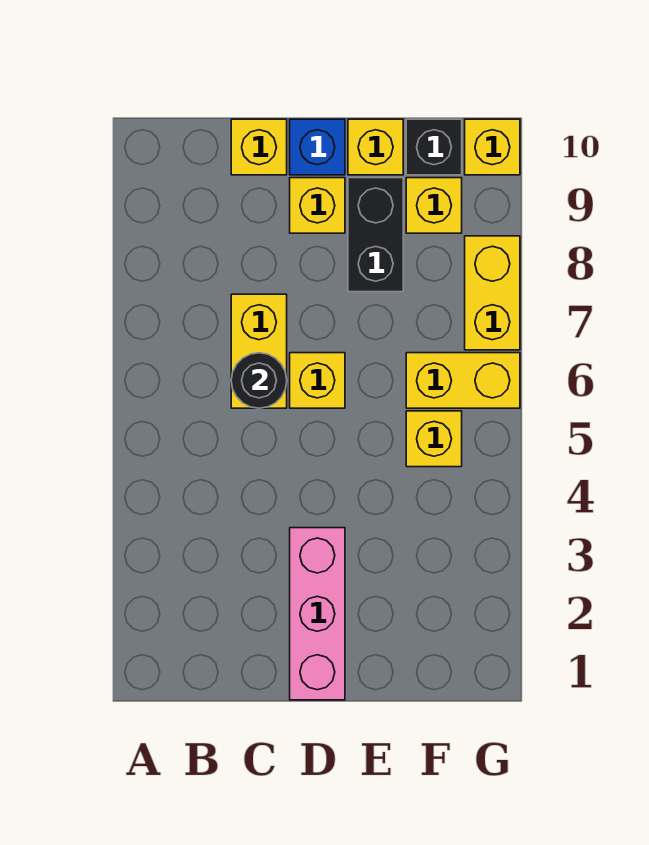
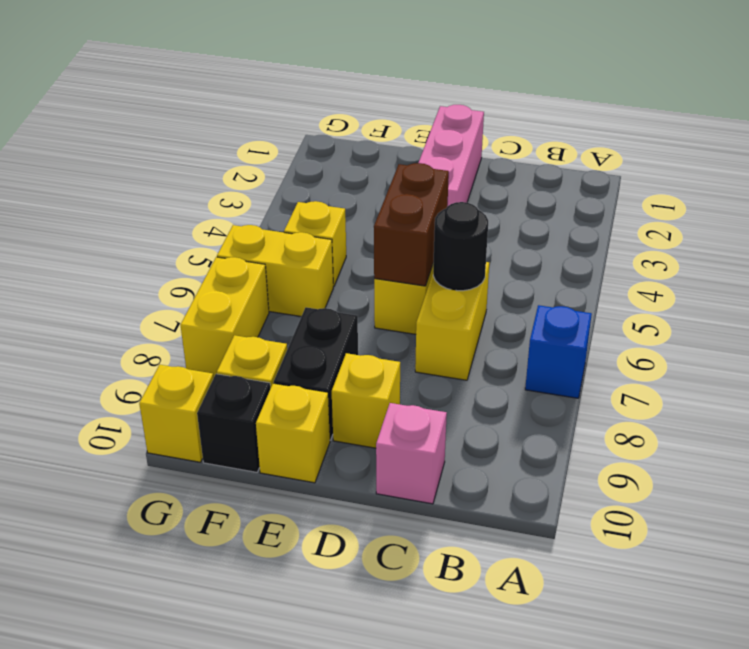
yellow 1x1 brick [231,119,287,175] -> pink 1x1 brick [376,403,447,504]
none -> brown 1x2 brick [374,163,449,286]
blue 1x1 brick [290,119,345,175] -> blue 1x1 brick moved to [525,305,592,398]

